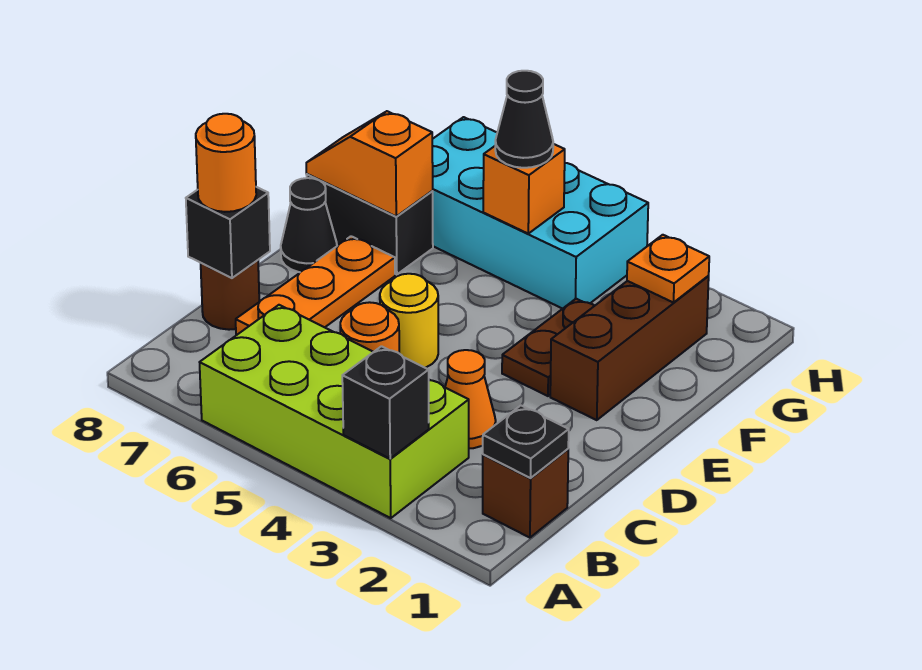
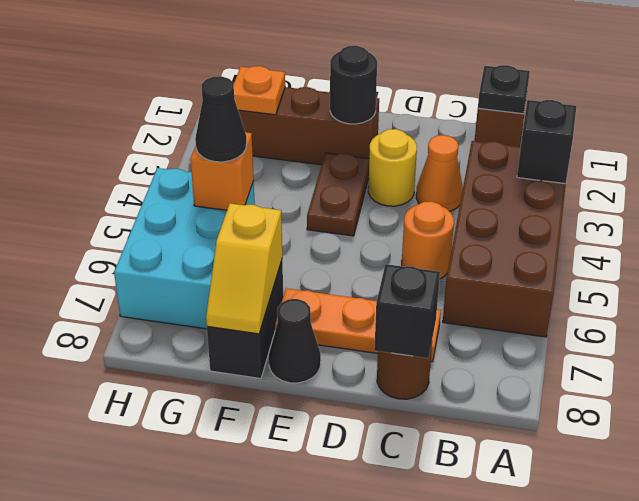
lime 2x4 brick [200,305,469,518] -> brown 2x4 brick [443,141,566,337]
orange 1x1 round brick [196,114,256,212] -> none
yellow 1x1 round brick [380,274,438,368] -> yellow 1x1 round brick moved to [368,129,417,206]
none -> black 1x1 round brick [330,46,377,124]
brown 1x2 plate [502,299,594,396] -> brown 1x2 plate turned to [307,153,369,236]
orange 1x2 slope [306,111,433,216] -> yellow 1x2 slope [206,203,282,334]
cyan 2x4 brick [432,117,648,309] -> cyan 2x3 brick [114,168,255,329]

